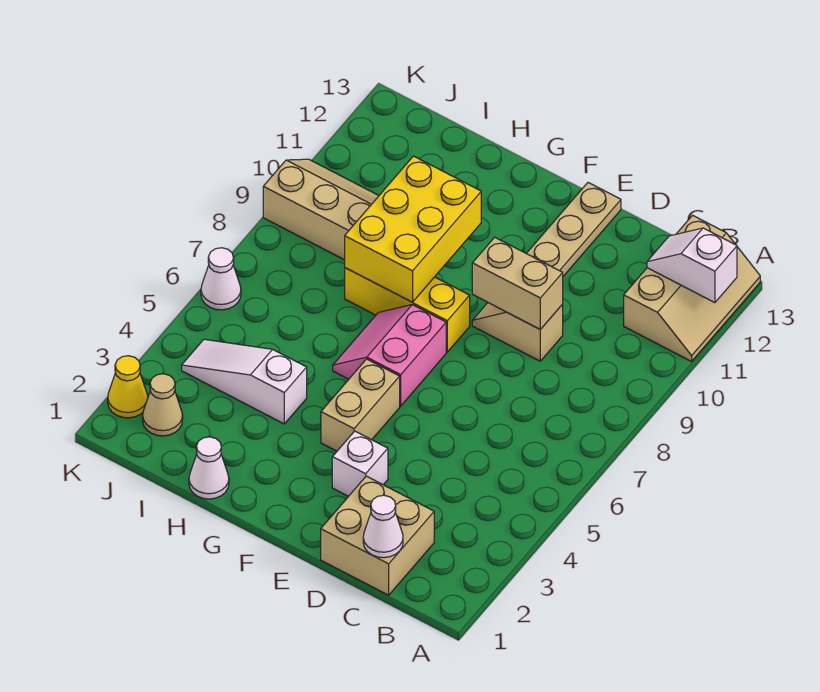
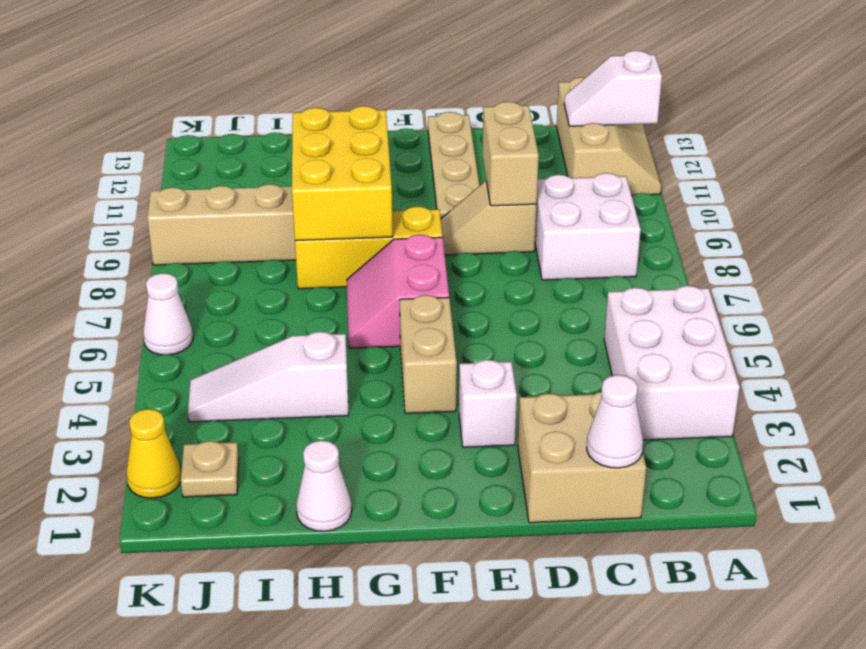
none -> white 2x3 brick [604,286,740,440]
none -> white 2x2 brick [535,173,641,280]
tan 1x2 brick [472,237,563,329] -> tan 1x2 brick turned to [483,102,539,206]
tan 1x1 cone [143,374,183,436] -> tan 1x1 plate [181,441,239,497]

